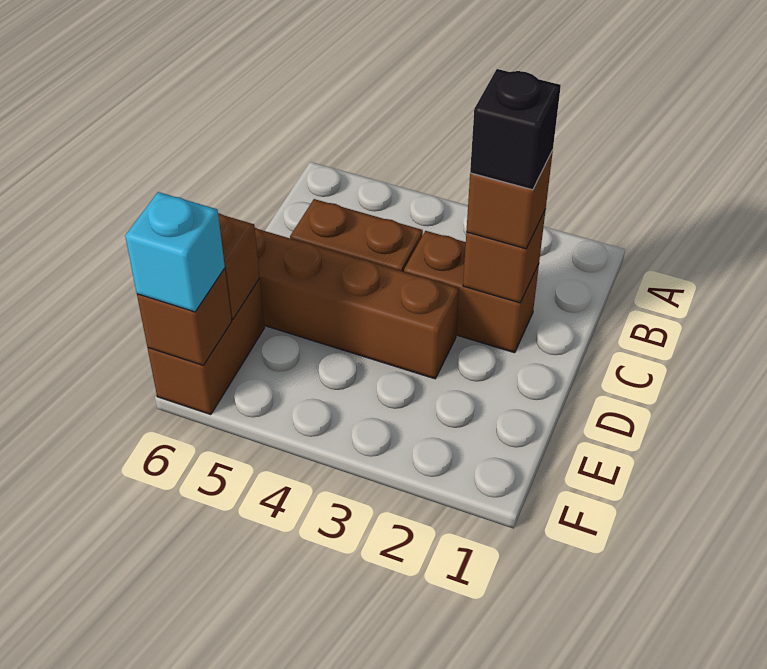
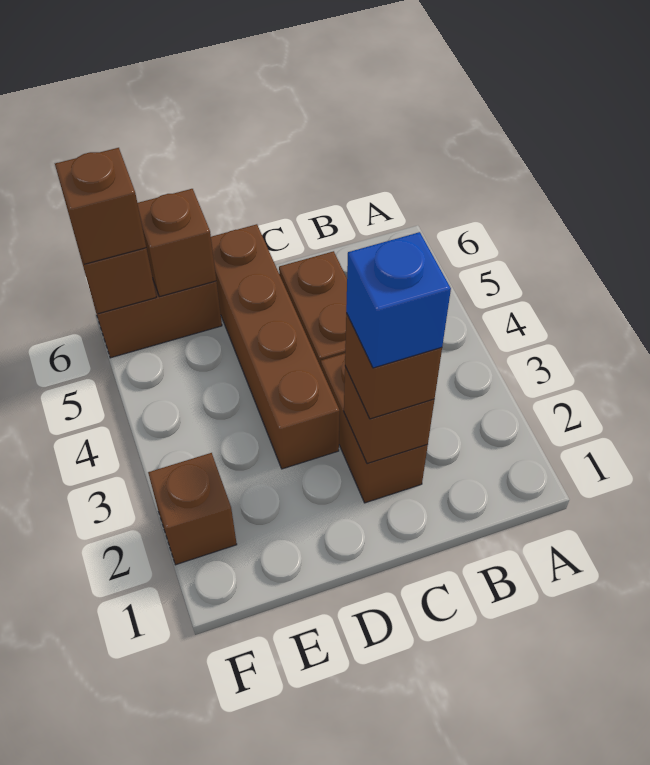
black 1x1 brick [470,69,561,190] -> blue 1x1 brick [346,232,451,368]
none -> brown 1x1 brick [148,453,237,565]
cyan 1x1 brick [125,192,225,312] -> brown 1x1 brick [55,148,146,264]

